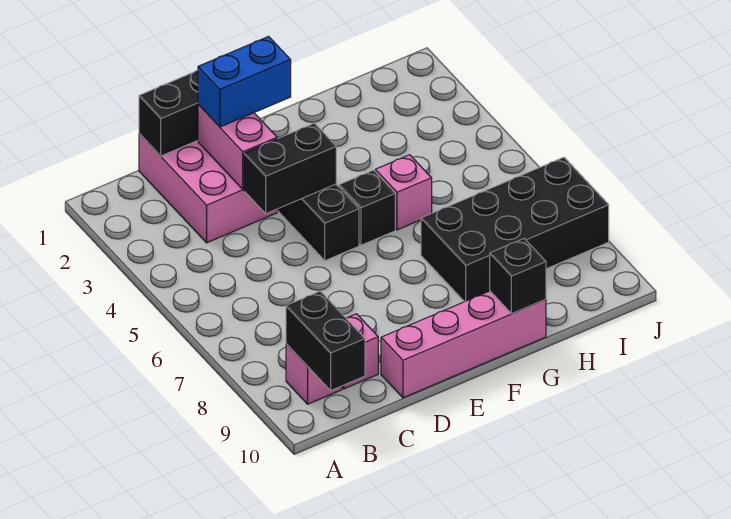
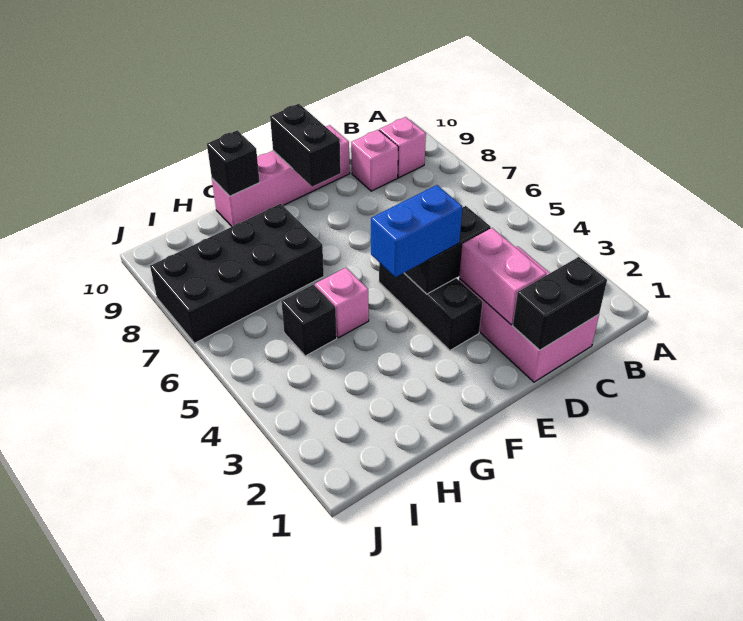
black 1x2 brick [286,291,365,390] -> black 1x2 brick moved to [270,104,341,187]
blue 1x2 brick [198,36,291,127] -> blue 1x2 brick moved to [371,185,463,277]
black 1x1 brick [339,170,395,245] -> black 1x1 brick moved to [281,285,337,356]

